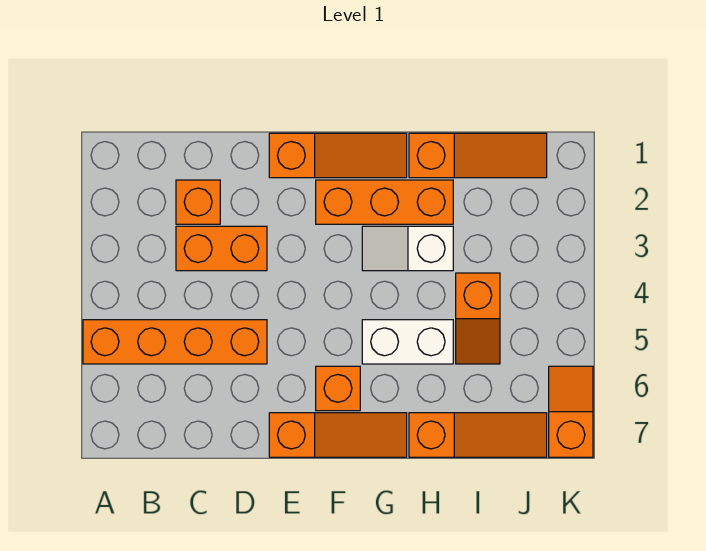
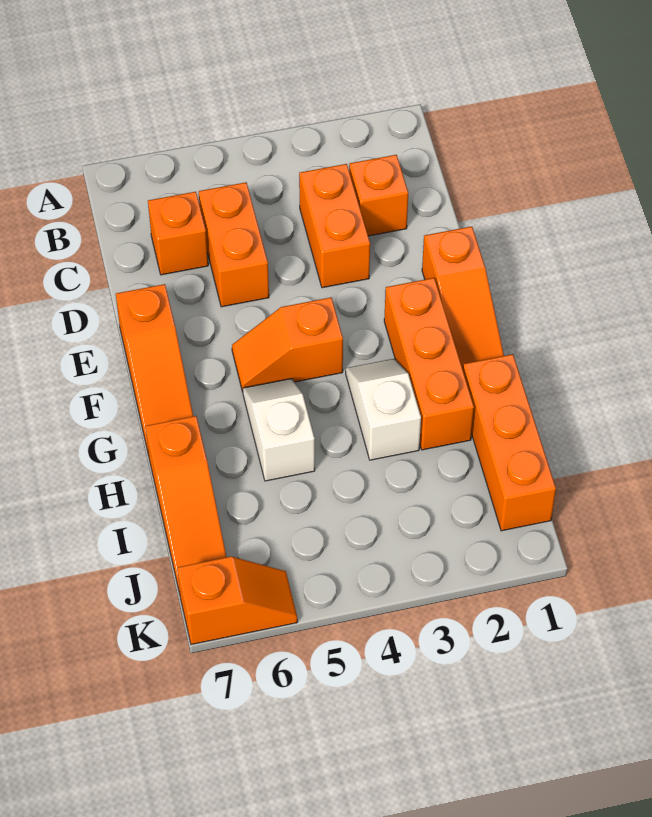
orange 1x4 brick [83,320,267,364] -> orange 1x2 brick [199,182,269,307]
orange 1x1 brick [316,366,360,411] -> orange 1x1 brick moved to [148,192,208,275]
white 1x2 brick [362,320,453,364] -> white 1x2 slope [243,379,315,481]
orange 1x3 slope [409,133,547,178] -> orange 1x3 brick [463,354,556,531]
orange 1x2 slope [456,273,500,364] -> orange 1x2 slope moved to [232,298,343,392]

